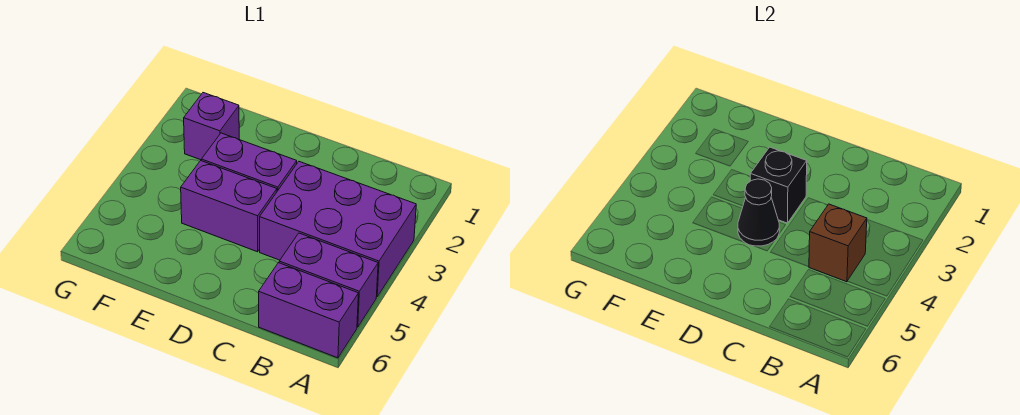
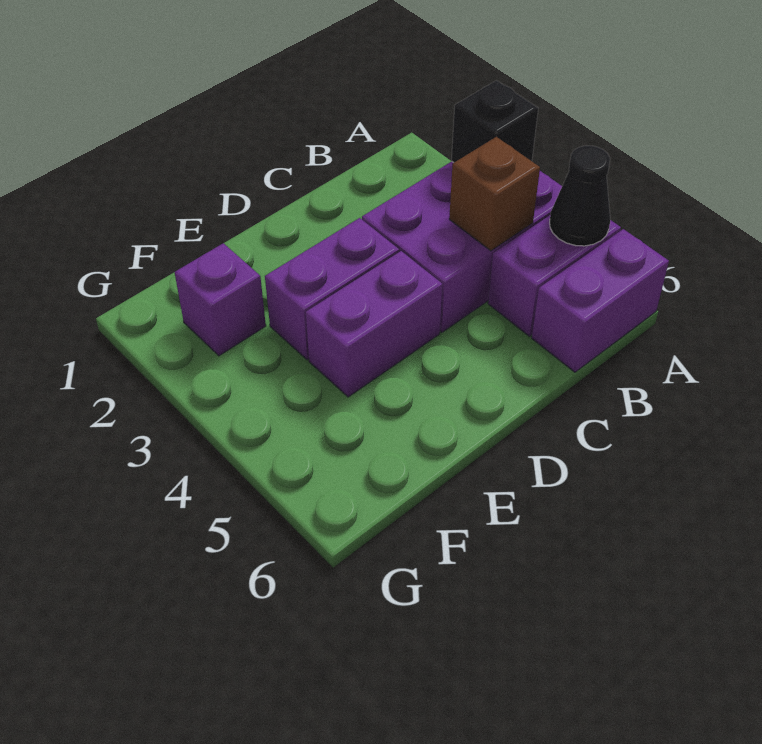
black 1x1 brick [750,147,807,223] -> black 1x1 brick moved to [452,80,538,162]
black 1x1 cone [738,179,779,246] -> black 1x1 cone moved to [550,146,610,246]

